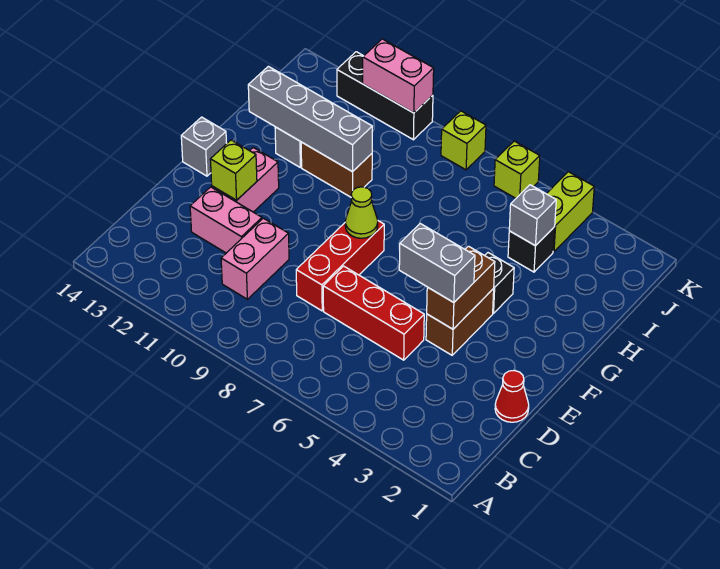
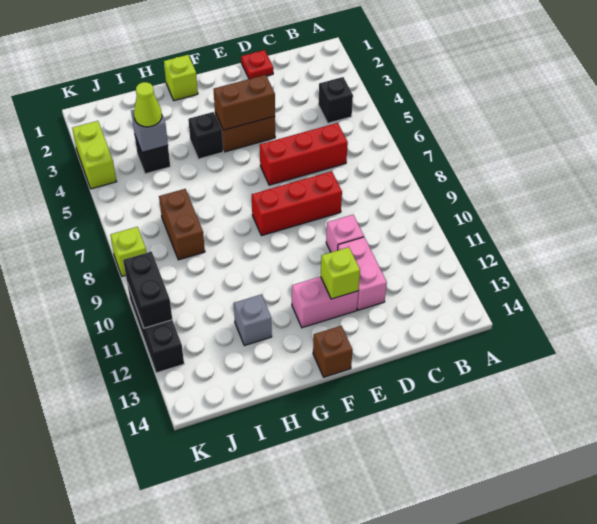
none -> black 1x1 brick [318,77,353,123]
pink 1x2 brick [221,218,289,299] -> pink 1x1 brick [326,215,364,252]
red 1x1 cone [495,371,529,422] -> red 1x1 plate [241,50,273,79]
red 1x3 brick [323,266,424,360] -> red 1x3 brick turned to [260,123,348,185]
grey 1x2 brick [399,224,475,303] -> none
lime 1x1 cone [345,187,378,238] -> lime 1x1 cone moved to [134,82,162,127]
grey 1x1 brick [181,117,227,176] -> brown 1x1 brick [313,326,353,377]
brown 1x2 brick [301,142,372,197] -> brown 1x2 brick moved to [159,189,205,260]
grey 1x4 brick [248,66,372,172] -> none
lime 1x2 brick [547,172,594,252] -> lime 1x2 brick turned to [72,121,117,189]
lime 1x1 brick [494,141,540,198] -> lime 1x1 brick moved to [164,55,198,101]
pink 1x2 brick [363,39,434,113] -> black 1x2 brick [123,252,172,328]

